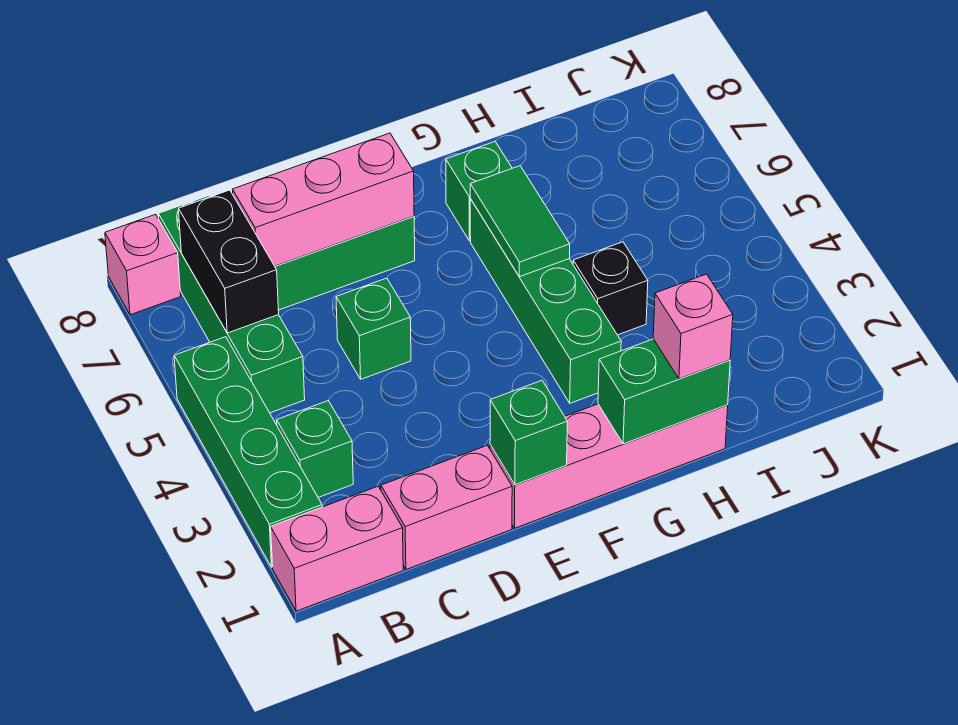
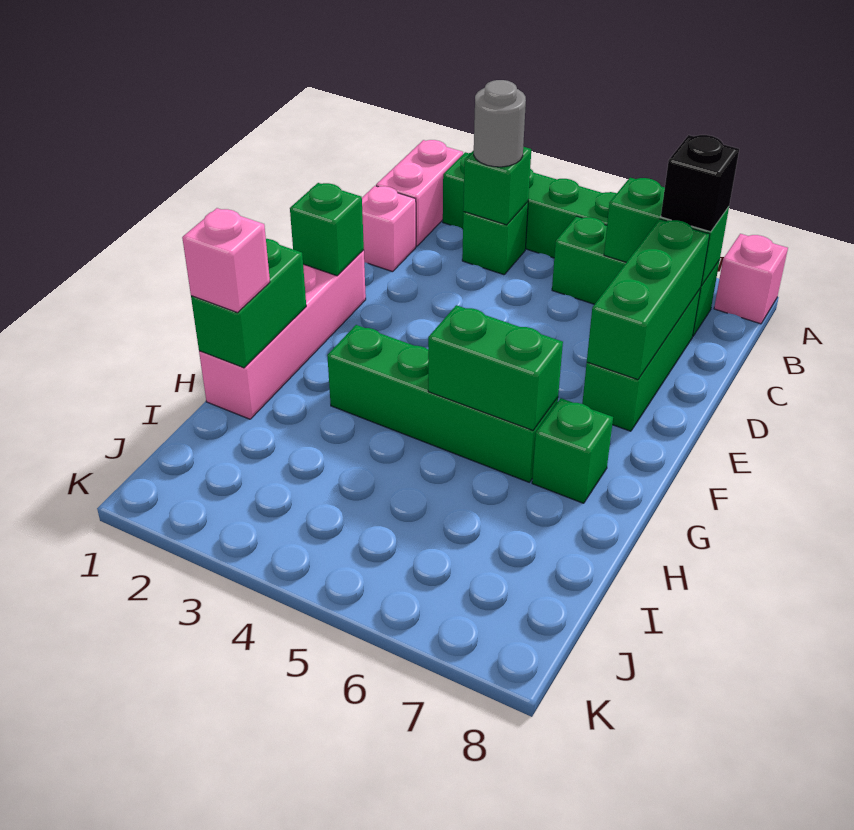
none -> grey 1x1 round brick [474,80,526,167]
green 1x4 brick [158,196,305,413] -> green 1x3 brick [552,216,720,337]
black 1x2 brick [179,190,279,333] -> green 1x2 brick [604,178,729,286]
pink 1x2 brick [381,445,512,570] -> pink 1x1 brick [362,186,416,272]
pink 1x3 brick [233,133,414,266] -> green 1x3 brick [587,219,710,380]
green 1x1 brick [336,278,411,379] -> green 1x1 brick moved to [463,147,531,225]
green 1x2 tile [470,166,570,277] -> green 1x2 brick [428,305,563,430]
black 1x1 brick [573,242,648,335] -> black 1x1 brick moved to [661,135,739,232]

